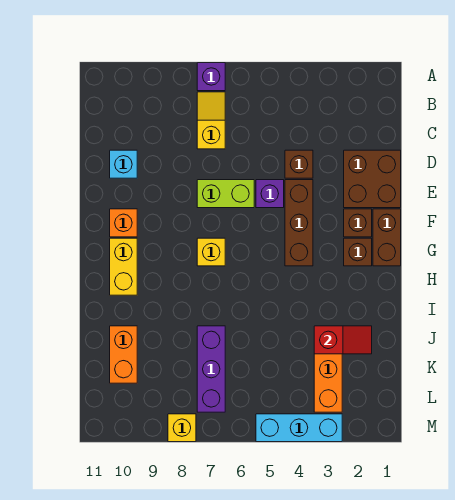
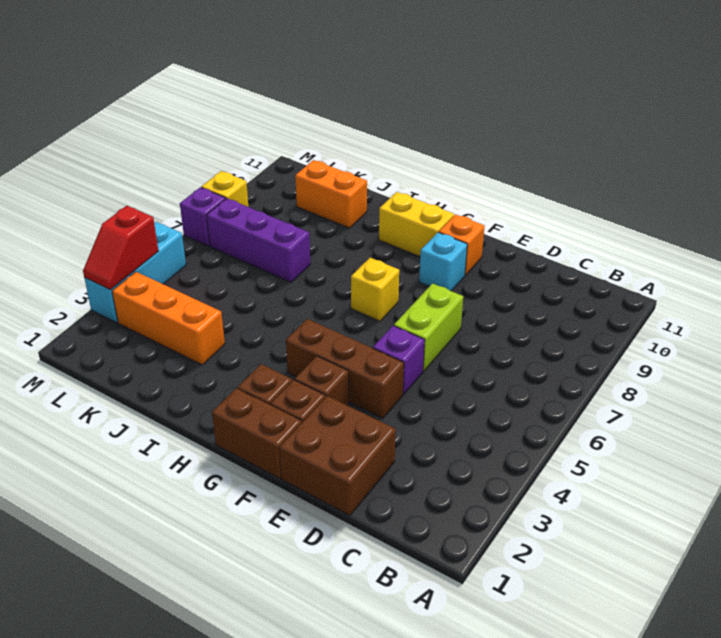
purple 1x1 brick [197,63,225,91] -> purple 1x1 brick moved to [180,187,226,246]
yellow 1x2 slope [197,92,225,149] -> none
brown 1x1 brick [285,150,313,178] -> brown 1x1 brick moved to [295,356,349,405]
cyan 1x1 brick [110,150,137,178] -> cyan 1x1 brick moved to [419,232,467,291]
red 1x2 slope [314,326,372,354] -> red 1x2 slope moved to [83,206,158,290]

